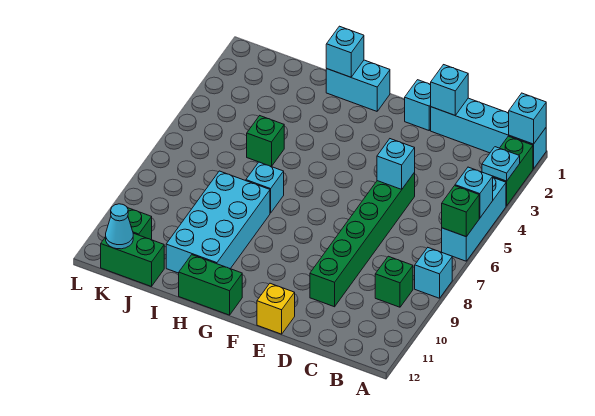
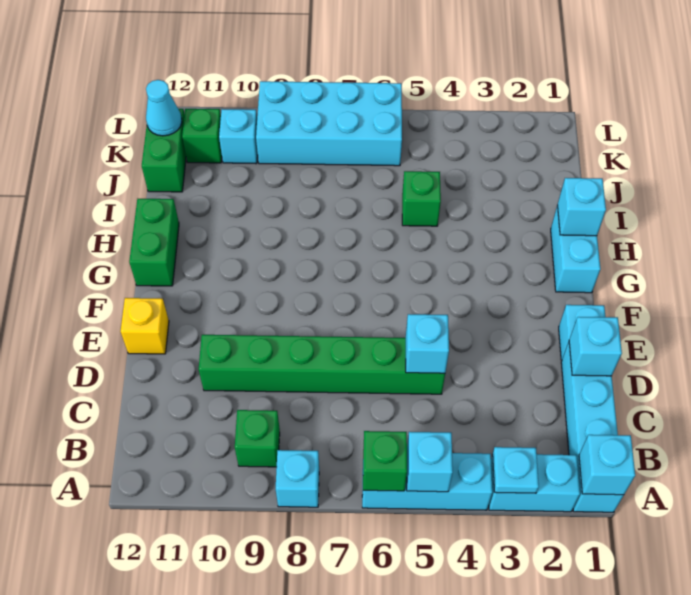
green 1x2 brick [493,136,533,206] -> cyan 1x2 brick [489,454,580,512]
cyan 1x1 brick [246,162,284,213] -> cyan 1x1 brick moved to [219,109,258,164]
cyan 2x4 brick [166,171,270,273] -> cyan 2x4 brick moved to [256,81,402,166]

